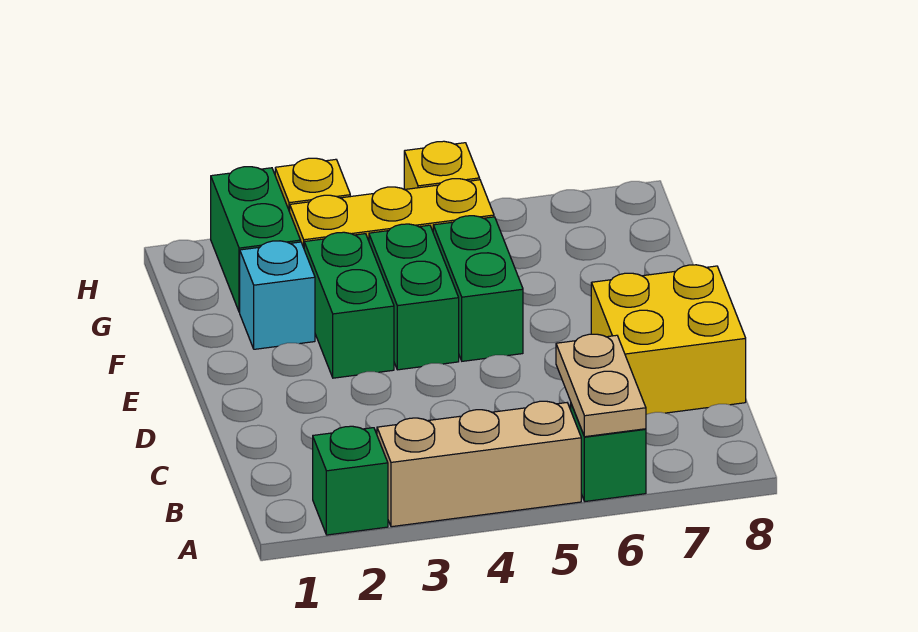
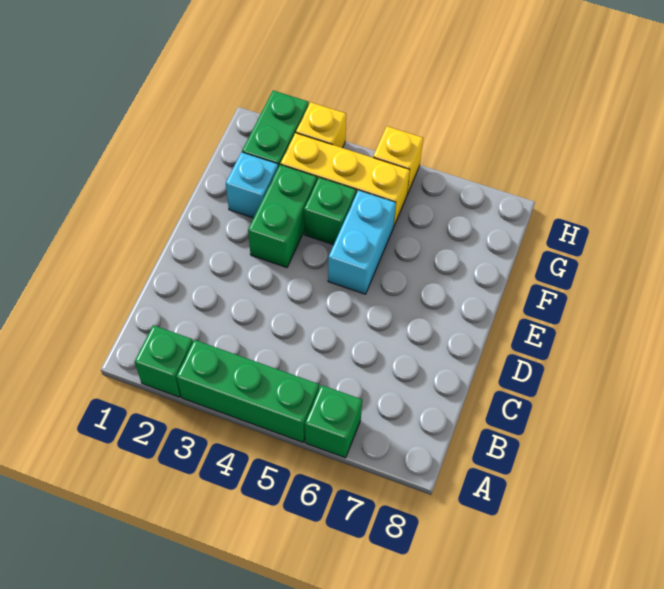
tan 1x3 brick [377,401,581,527] -> green 1x3 brick [176,340,319,442]
tan 1x2 plate [556,334,646,437] -> none
yellow 2x2 brick [591,265,746,415] -> none
green 1x2 brick [369,224,459,370] -> green 1x1 brick [304,178,356,245]
green 1x2 brick [433,216,523,361] -> cyan 1x2 brick [328,190,396,294]

